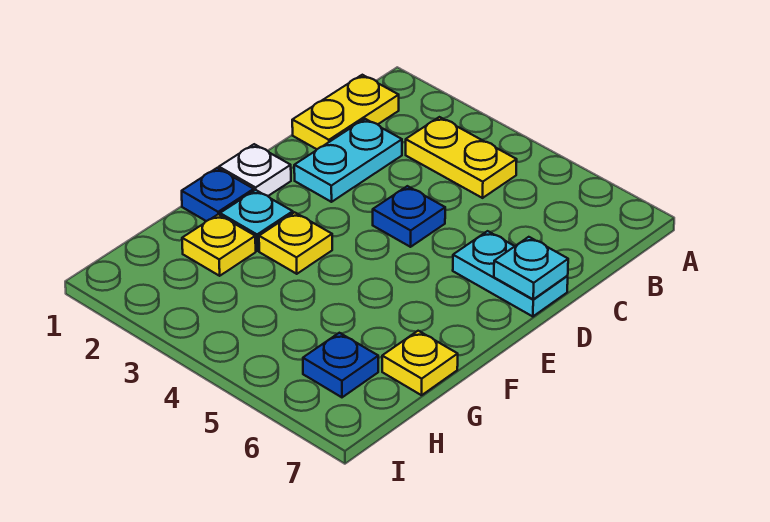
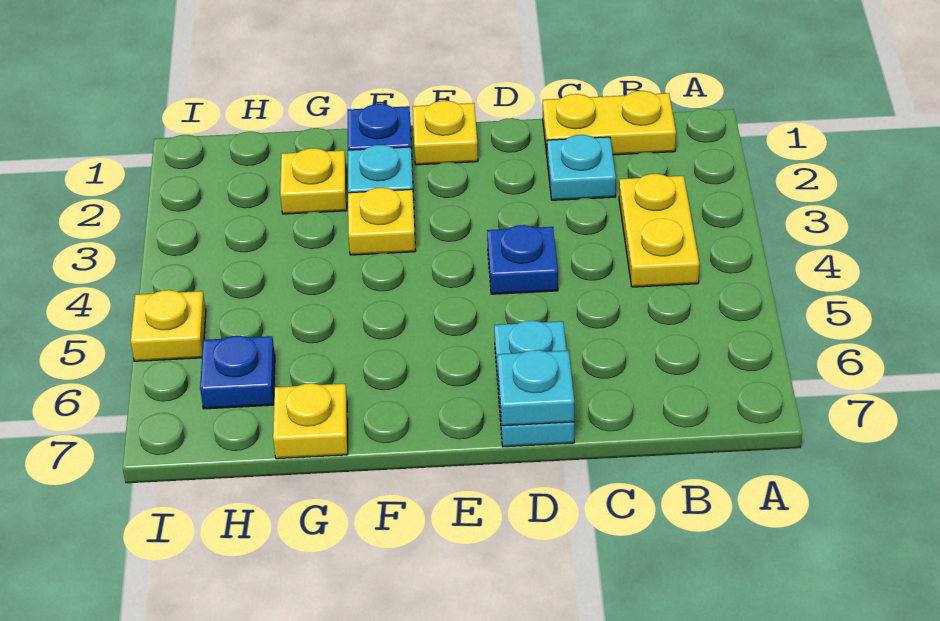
cyan 1x2 plate [294,119,402,202] -> cyan 1x1 plate [547,135,616,200]
white 1x1 plate [219,144,291,196] -> yellow 1x1 plate [413,101,478,165]
none -> yellow 1x1 plate [131,290,206,361]

